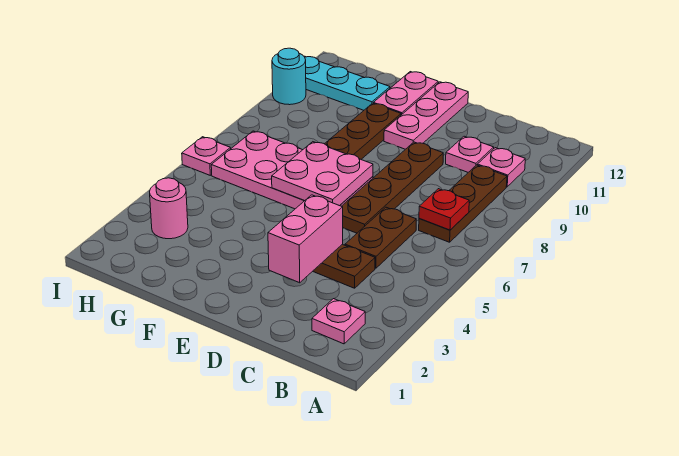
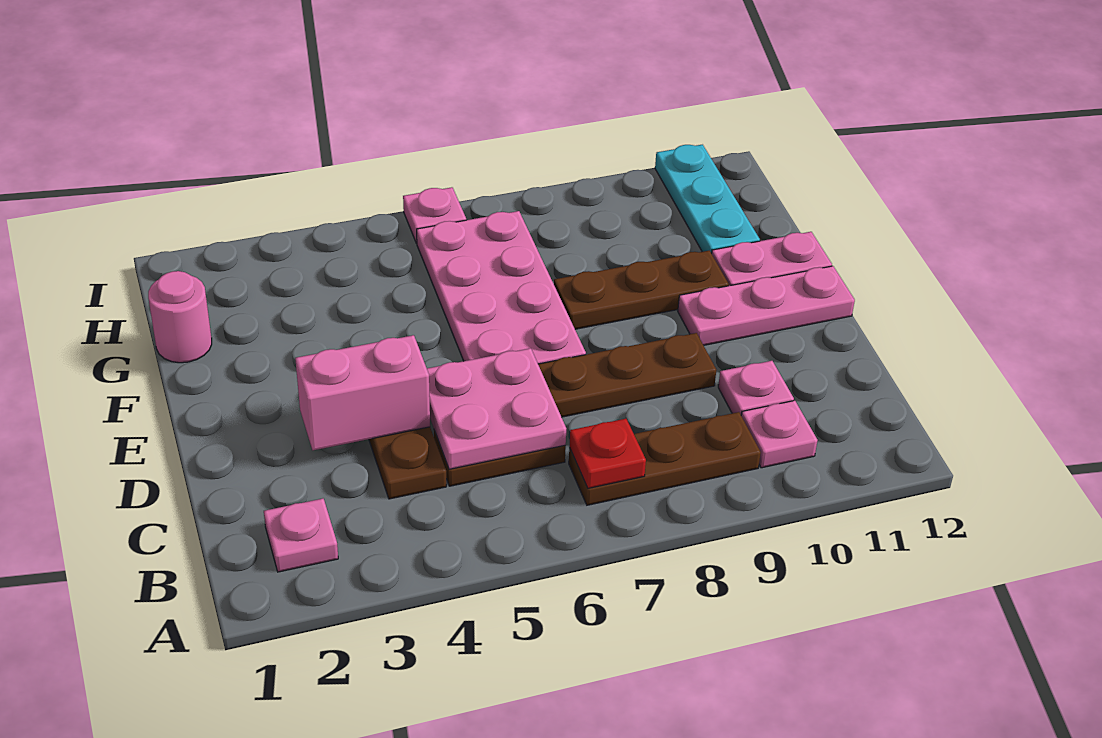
pink 2x2 plate [272,142,373,206] -> pink 2x2 plate moved to [427,348,566,469]
pink 1x1 round brick [150,178,188,239] -> pink 1x1 round brick moved to [148,271,212,363]
cyan 1x1 round brick [272,48,306,105] -> none

